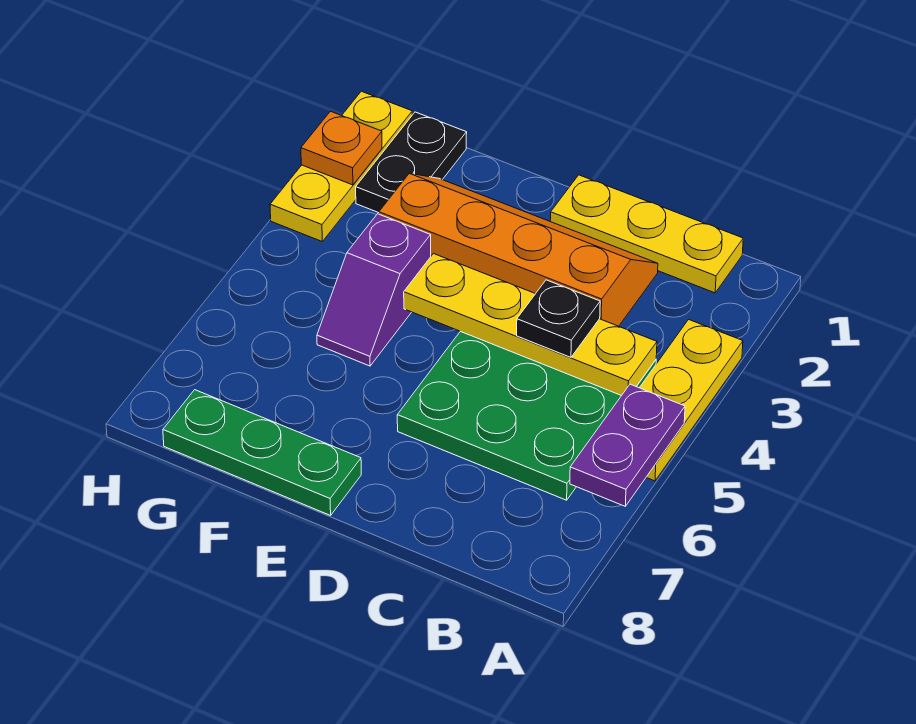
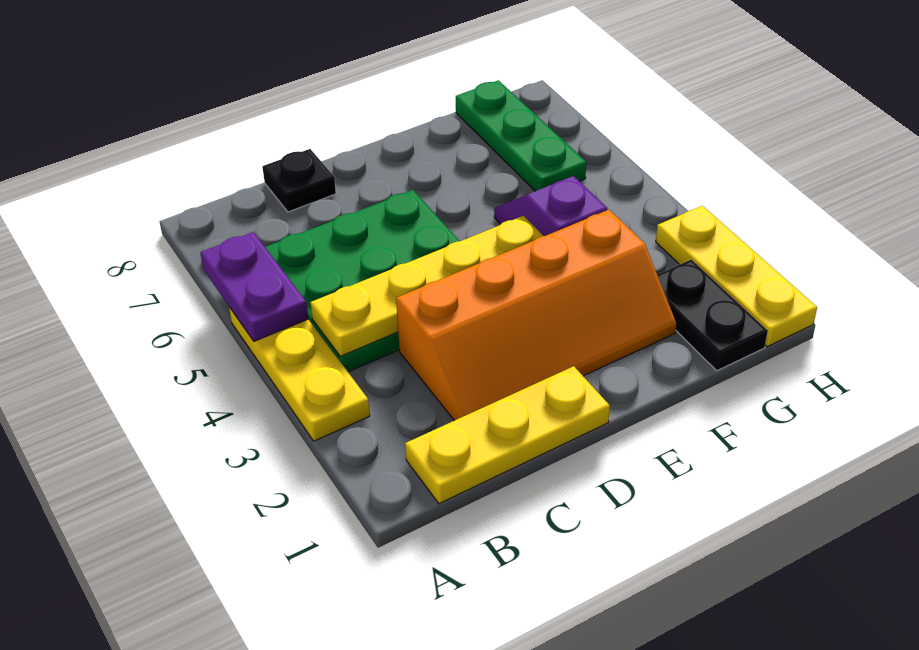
black 1x1 plate [517,280,600,357] -> black 1x1 plate moved to [262,149,336,212]
green 1x3 plate [163,390,361,515] -> green 1x3 plate turned to [456,80,586,191]
orange 1x1 plate [301,111,382,185] -> none

